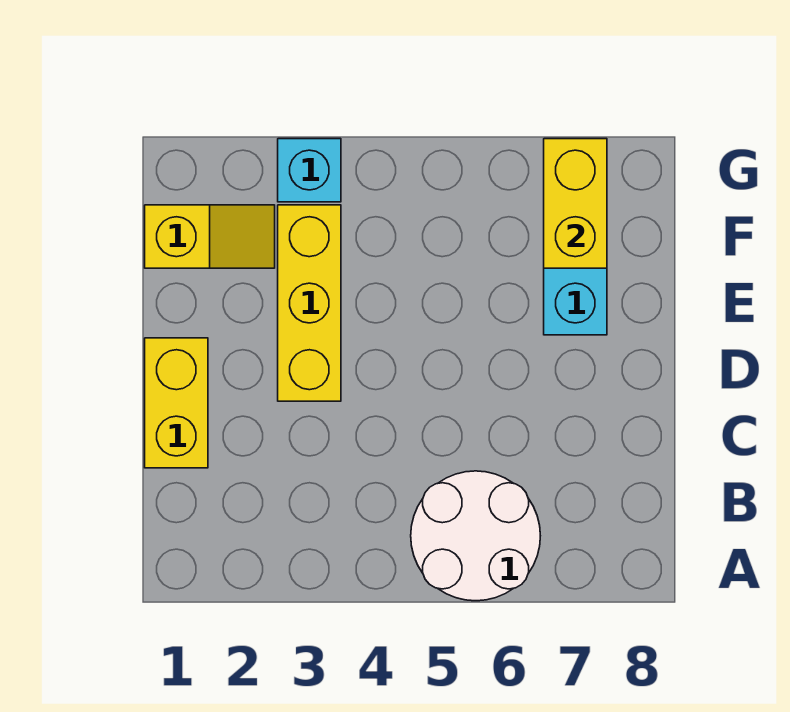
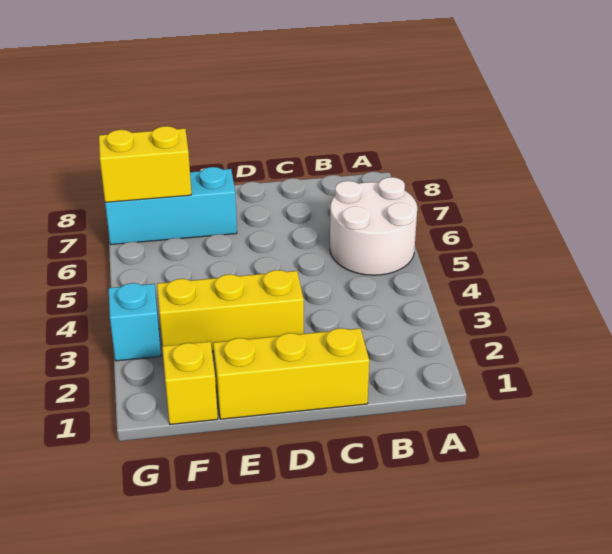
yellow 1x2 brick [145,338,208,468] -> yellow 1x3 brick [213,328,369,419]

